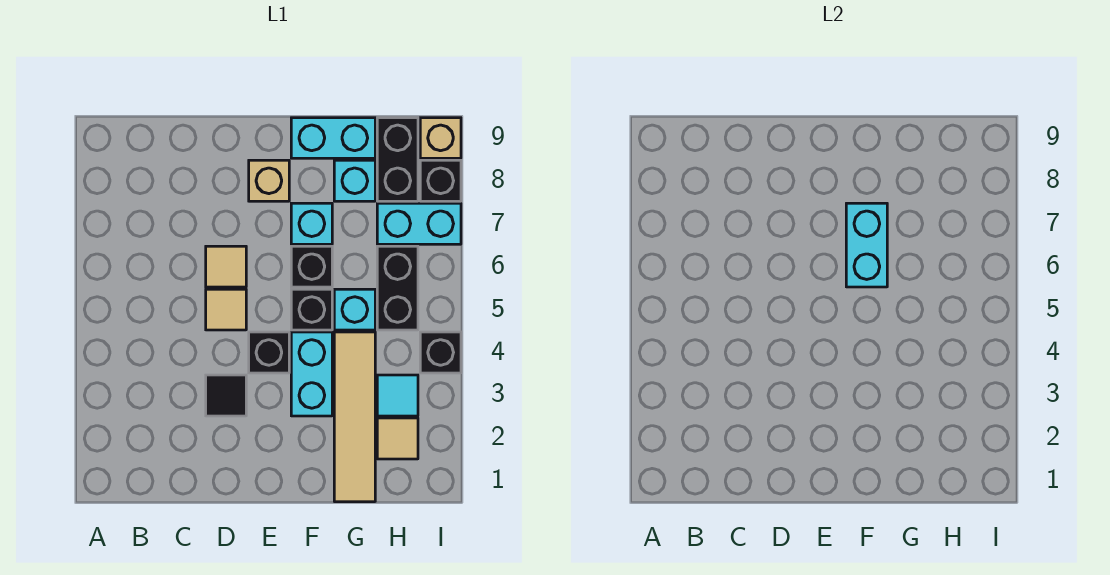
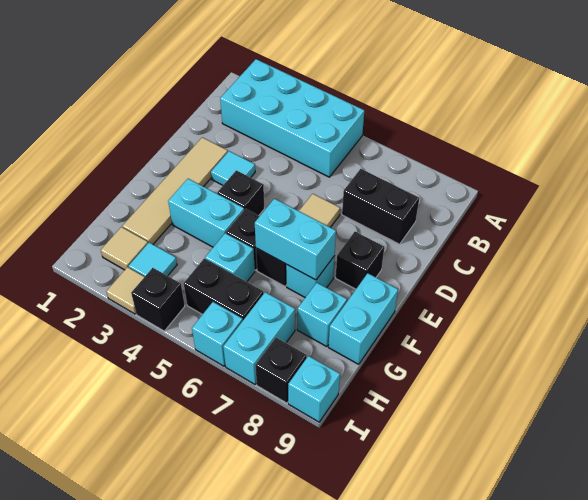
none -> cyan 2x4 brick [220,59,364,177]
black 1x1 tile [206,375,246,416] -> cyan 1x1 tile [211,151,255,185]
tan 1x1 tile [206,289,246,330] -> tan 1x1 tile moved to [106,267,144,314]
tan 1x1 brick [249,160,289,201] -> black 1x1 brick [336,232,384,289]
tan 1x4 tile [334,332,375,502] -> tan 1x4 tile turned to [122,137,228,244]
black 1x2 brick [377,118,418,201] -> black 1x2 brick moved to [342,169,420,244]
none -> cyan 1x1 brick [192,302,243,366]
tan 1x1 brick [420,118,461,158] -> cyan 1x1 brick [288,356,340,422]

